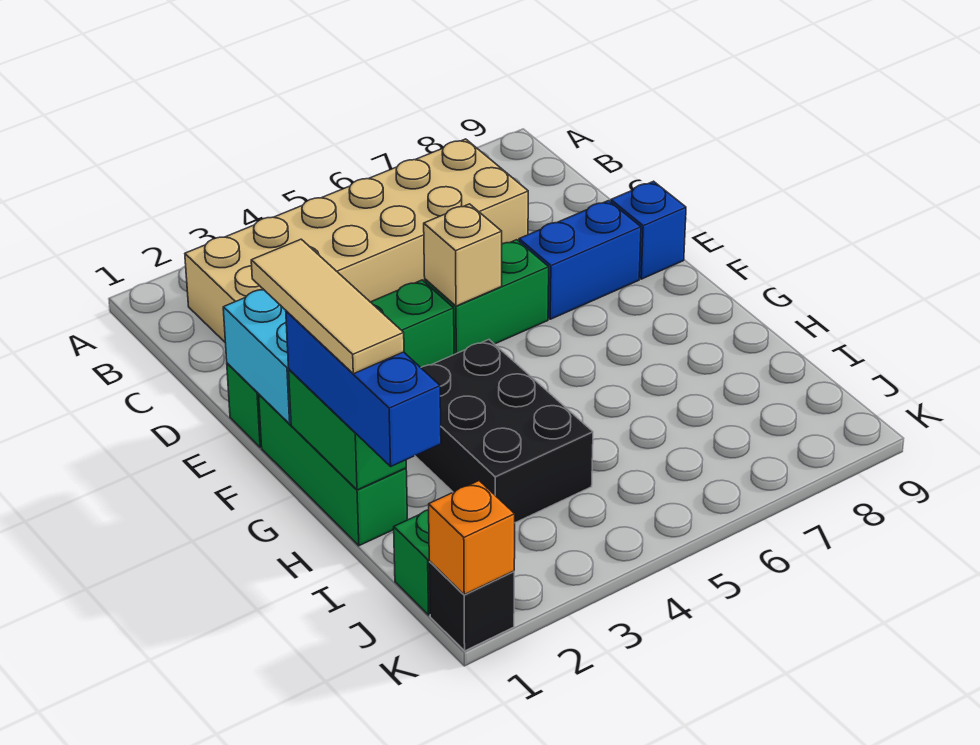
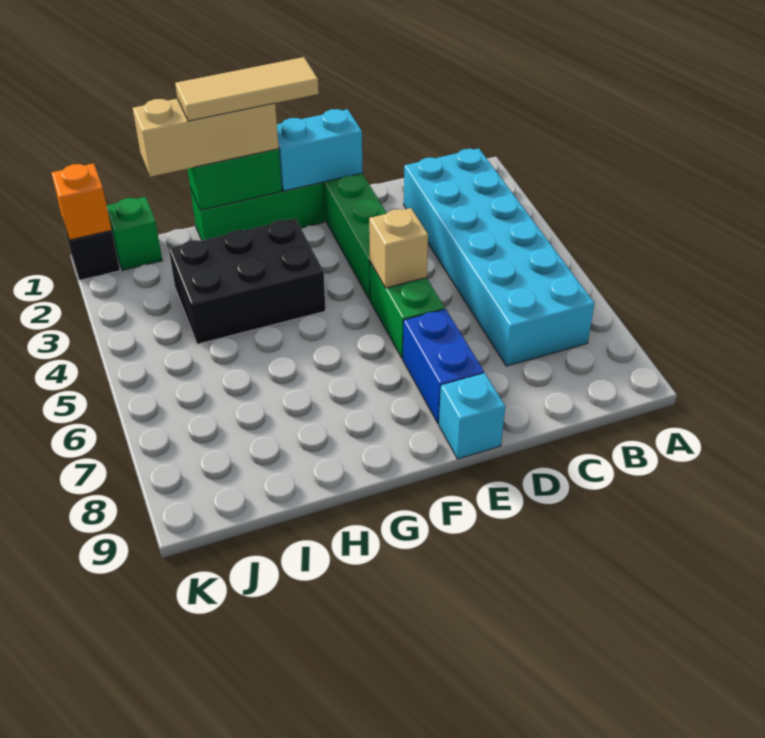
tan 2x6 brick [185,139,528,342] -> cyan 2x6 brick [404,148,595,366]
blue 1x1 brick [611,181,686,279] -> cyan 1x1 brick [439,373,505,459]
blue 1x3 brick [286,311,441,466] -> tan 1x3 brick [133,99,279,177]

